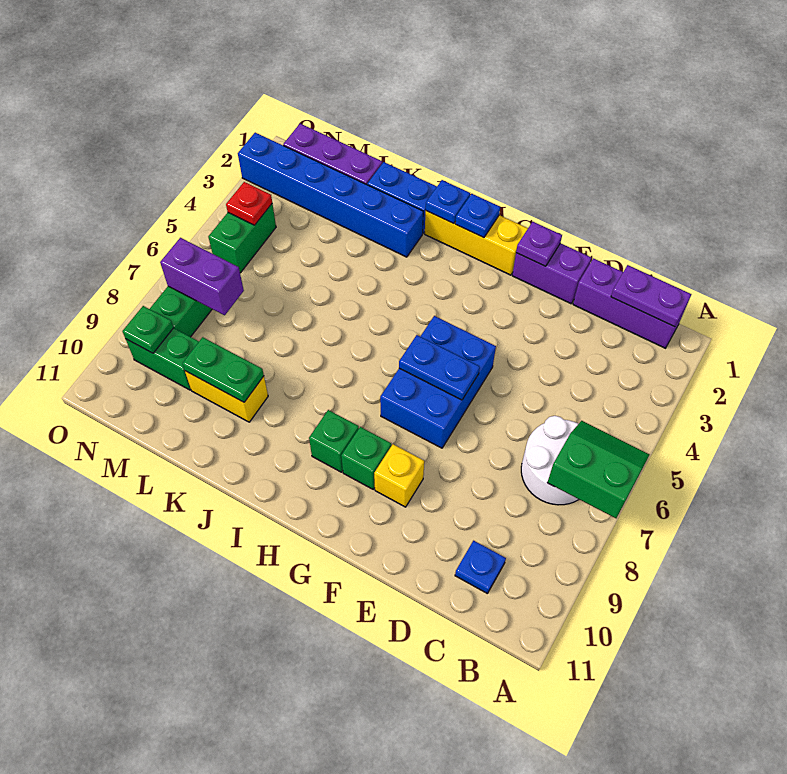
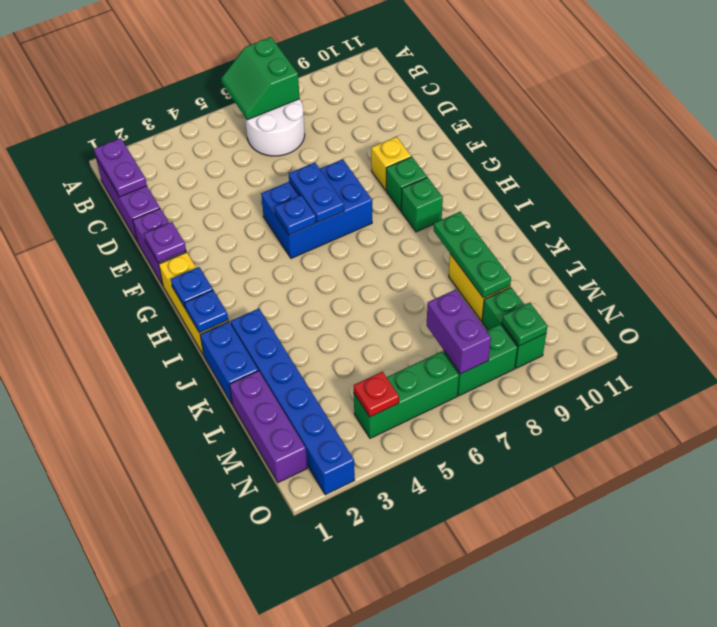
blue 1x1 plate [455,541,506,594] -> blue 1x1 plate moved to [275,195,316,235]
green 1x2 plate [182,337,264,402] -> green 1x3 plate [434,212,511,298]
green 1x2 brick [208,204,276,273] -> green 1x3 brick [354,351,459,438]

